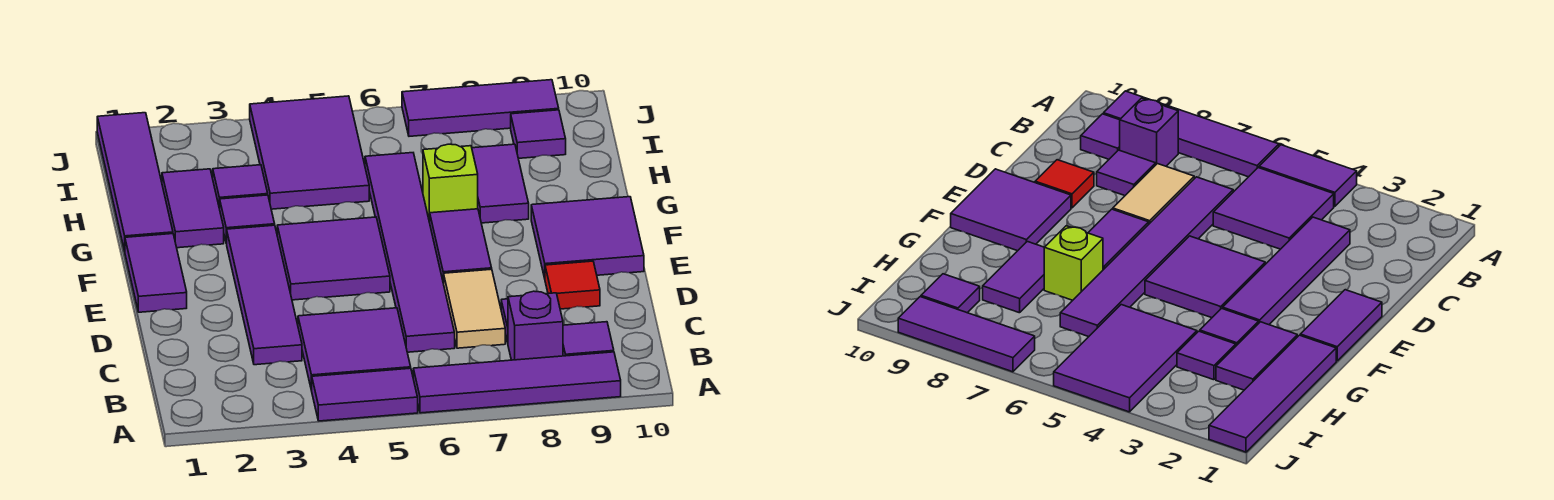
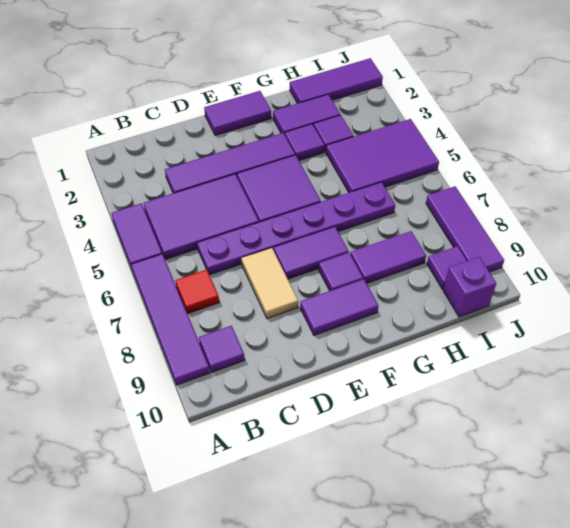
purple 2x2 tile [298,308,411,391] -> purple 2x3 tile [144,174,259,260]
purple 1x1 brick [508,291,563,360] -> purple 1x1 brick moved to [443,257,496,317]
purple 1x6 tile [365,153,455,352] -> purple 1x6 plate [197,182,395,275]
tan 1x2 tile [444,269,505,348] -> tan 1x2 tile turned to [241,248,298,319]
purple 1x1 tile [1097,150,1156,196] -> purple 1x1 tile moved to [319,252,363,291]
red 1x1 tile [545,261,600,309] -> red 1x1 tile moved to [175,269,219,314]
purple 2x2 tile [531,197,644,278] -> purple 1x2 tile [300,279,378,335]
purple 1x4 tile [97,113,173,251] -> purple 1x3 tile [290,58,383,104]
lime 1x1 brick [423,144,478,222] -> none

